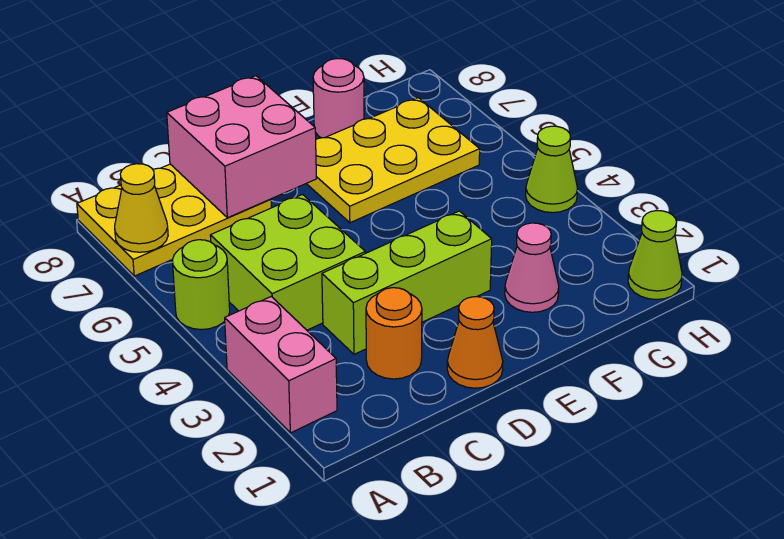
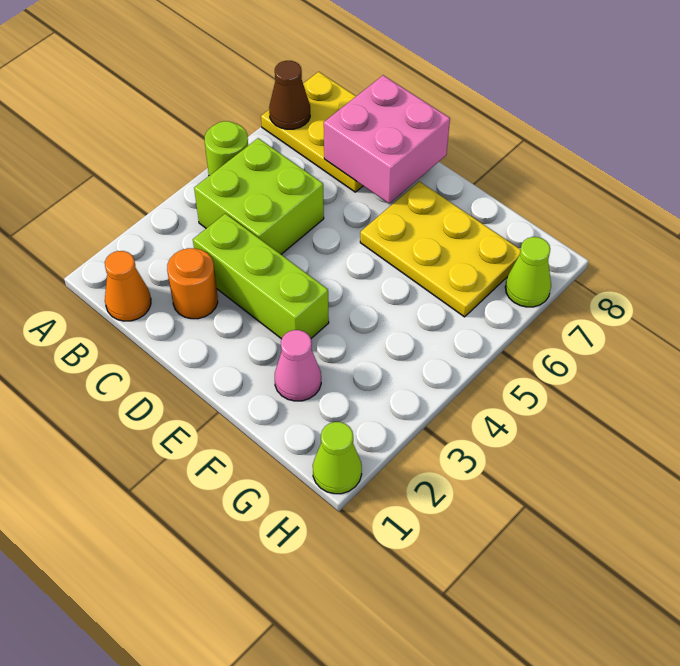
pink 1x2 brick [225,297,337,433] -> none
yellow 1x1 cone [115,164,168,252] -> brown 1x1 cone [269,61,310,129]
orange 1x1 cone [447,297,503,388] -> orange 1x1 cone moved to [105,251,151,321]
pink 1x1 round brick [313,59,364,138] -> none
lime 1x1 cone [526,126,578,213] -> lime 1x1 cone moved to [505,237,551,307]

